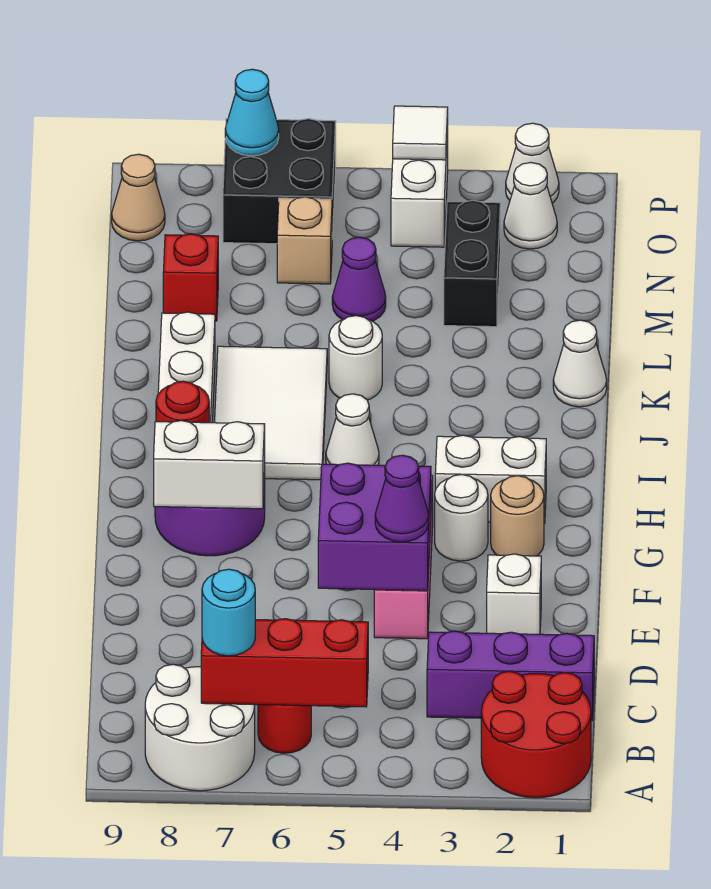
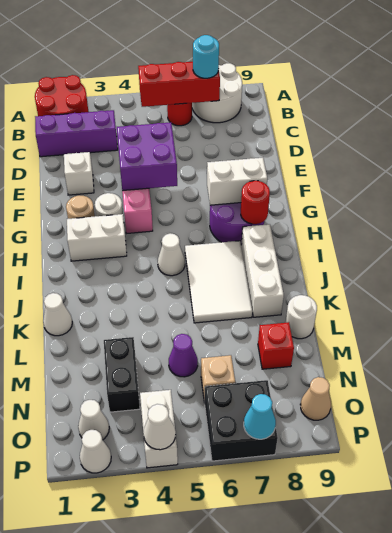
purple 1x1 cone [375,455,429,542] -> none
white 1x1 round brick [329,316,382,400] -> white 1x1 round brick moved to [285,295,317,339]
white 1x1 tile [393,106,448,160] -> white 1x1 cone [143,404,176,450]

